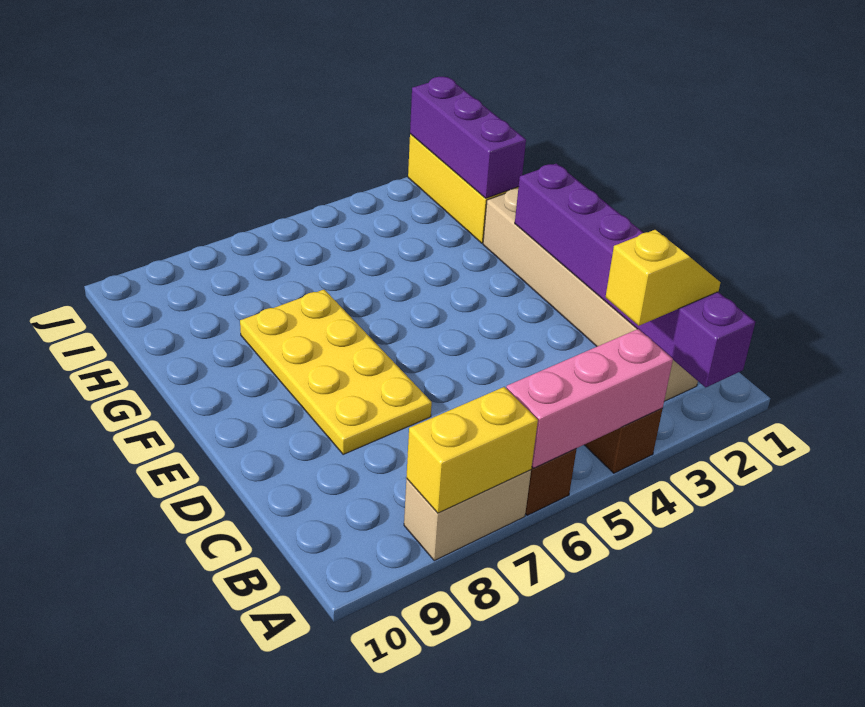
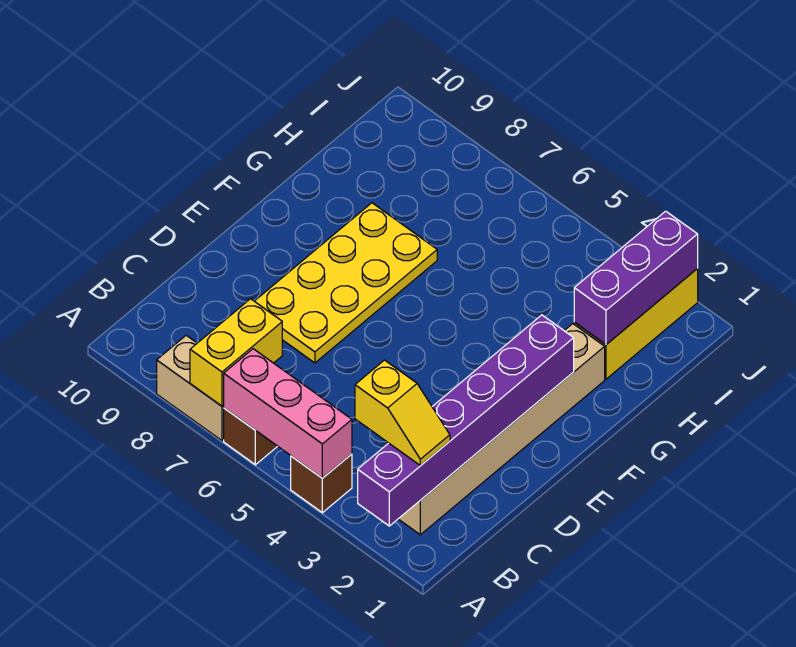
yellow 1x2 brick [406,387,538,513] -> yellow 1x2 brick turned to [190,299,282,406]

